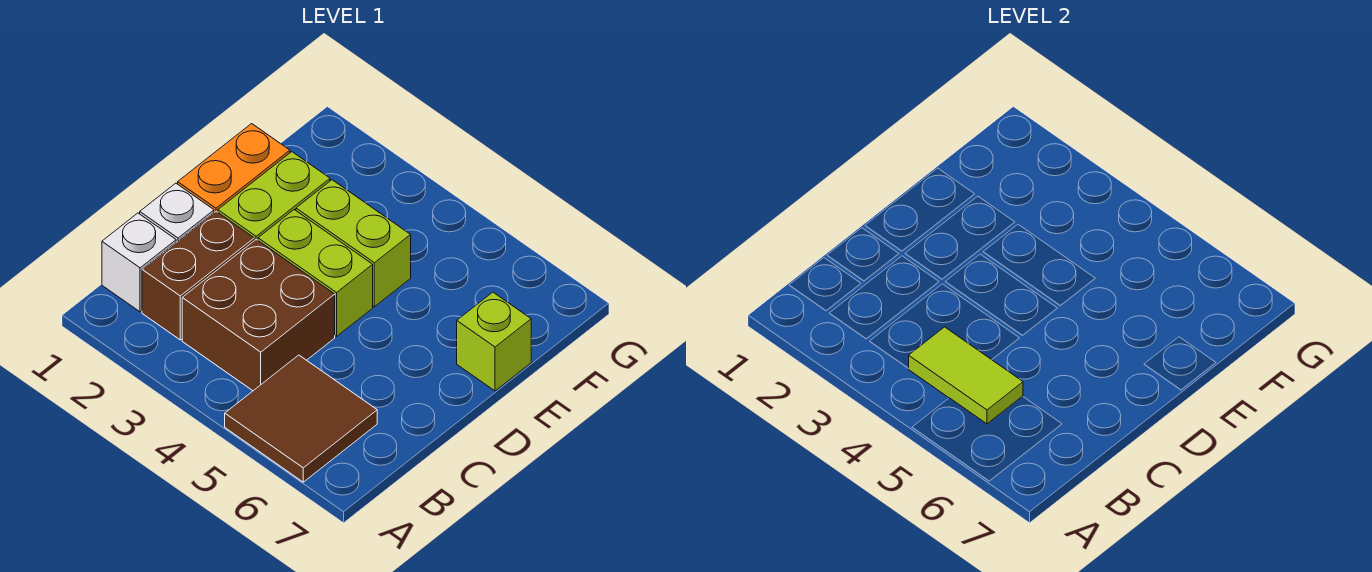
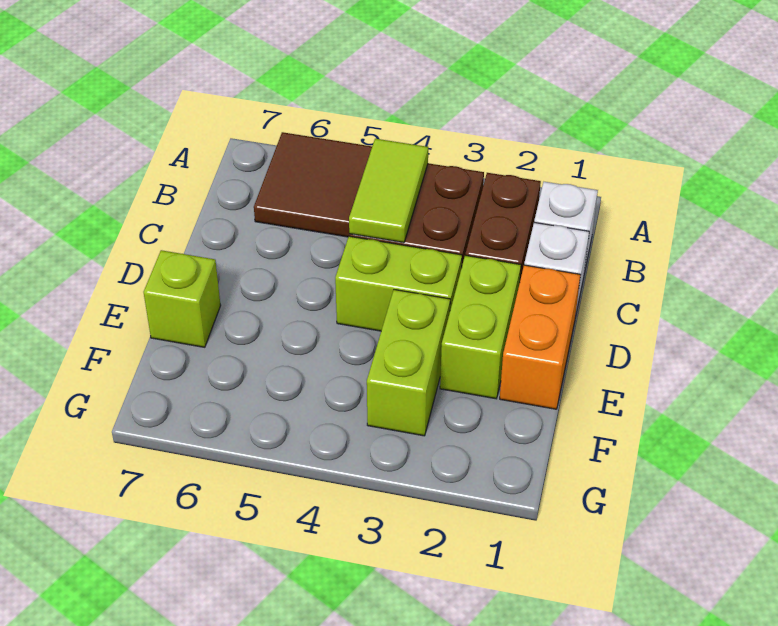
lime 1x2 tile [908,327,1023,424] -> lime 1x2 tile turned to [349,139,428,243]
lime 1x2 brick [296,180,411,307] -> lime 1x2 brick turned to [367,290,450,436]

